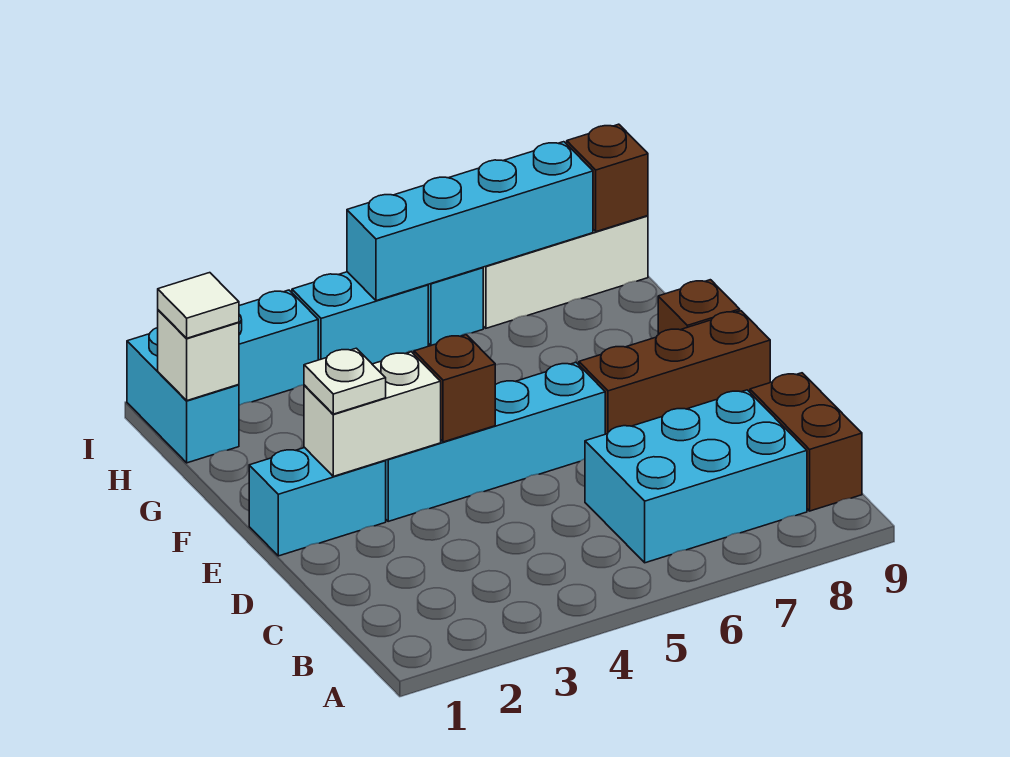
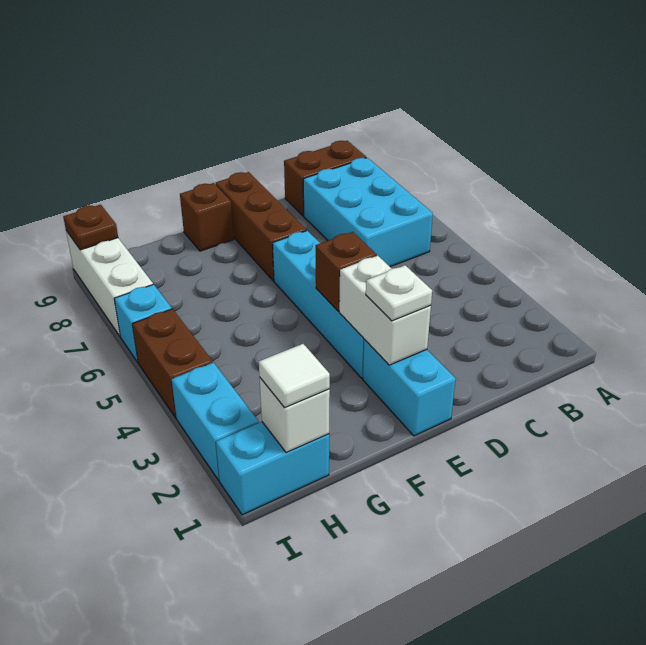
cyan 1x2 brick [292,272,428,364] -> brown 1x2 brick [132,309,213,418]
cyan 1x4 brick [347,142,593,301] -> none
brown 1x1 brick [567,124,648,232] -> brown 1x1 plate [63,205,118,250]

